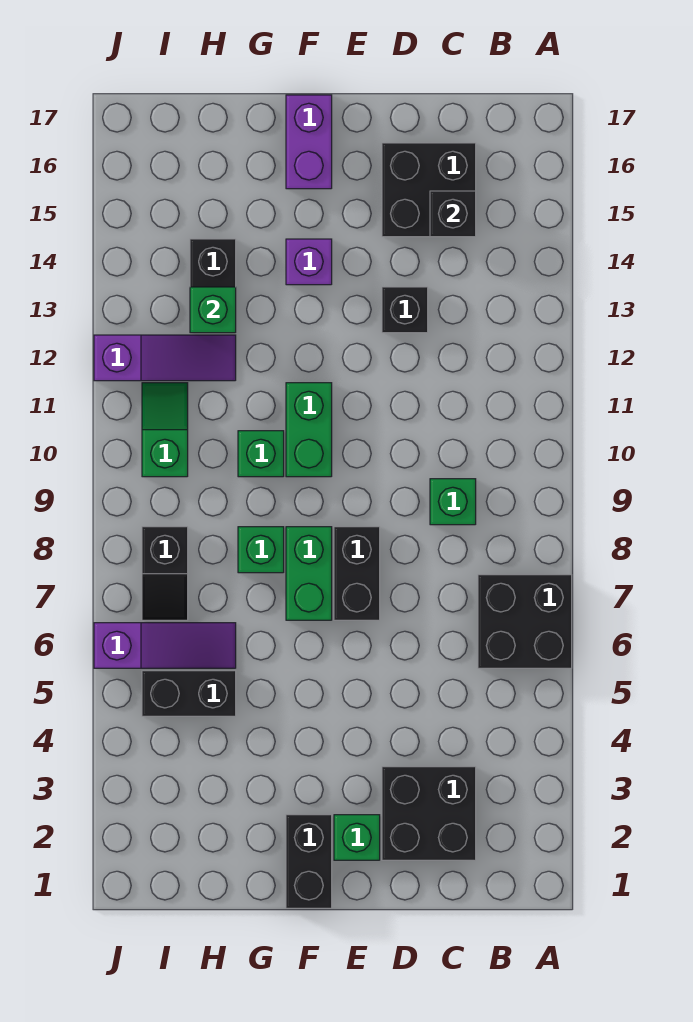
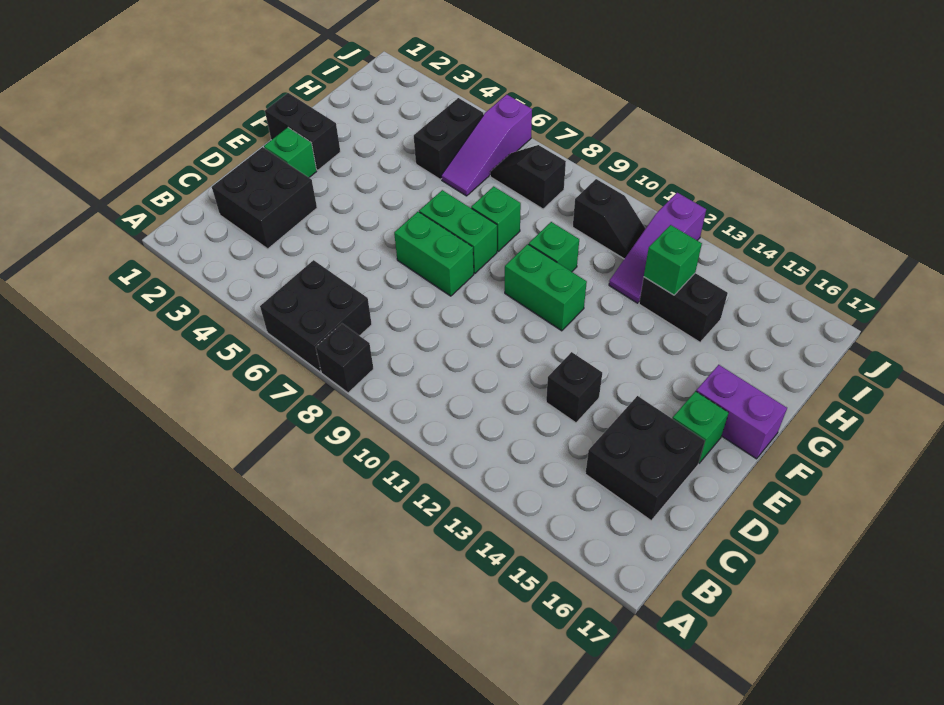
green 1x1 brick [430,479,476,525] -> green 1x1 brick moved to [672,391,729,463]
black 1x1 brick [430,191,476,237] -> black 1x1 brick moved to [316,324,374,393]
black 1x2 brick [334,527,380,620] -> green 1x2 brick [394,212,474,296]
purple 1x1 brick [286,239,332,285] -> none
green 1x2 slope [142,383,188,477] -> black 1x2 slope [573,179,646,259]

